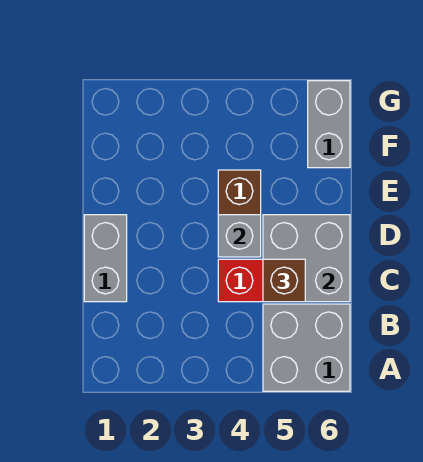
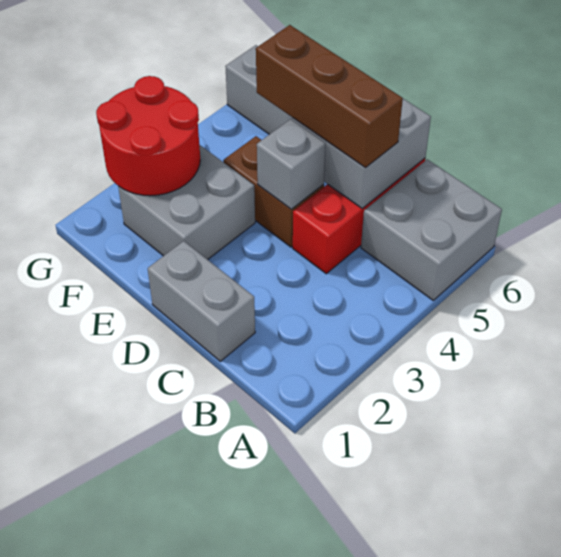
brown 1x1 brick [263,259,305,302] -> brown 1x3 brick [256,25,403,168]
none -> grey 2x2 brick [118,145,255,260]
none -> red 2x2 round brick [96,76,200,196]

